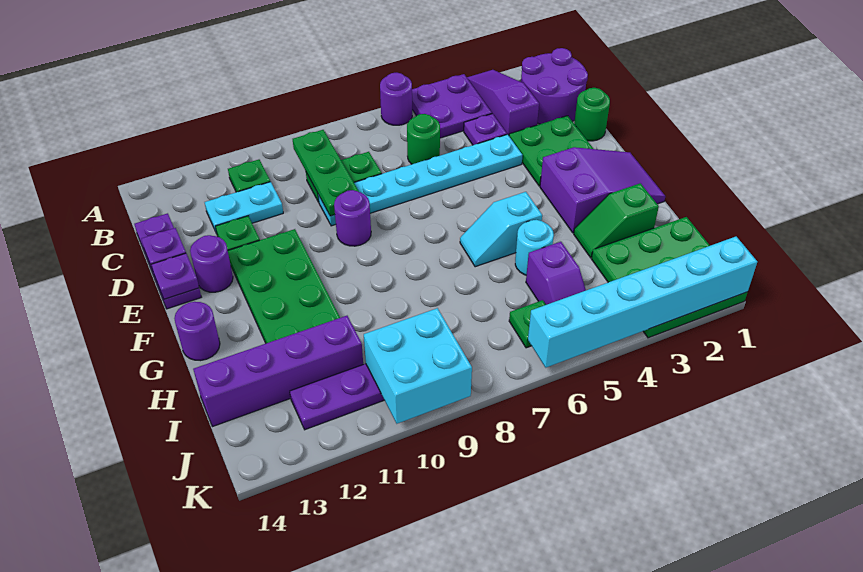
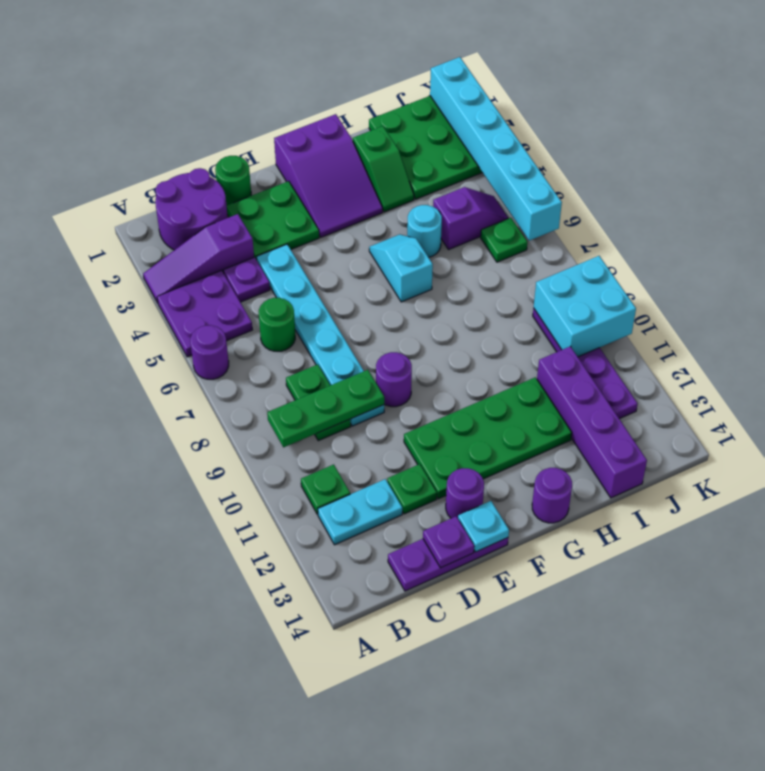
cyan 1x2 plate [205,182,283,234] -> cyan 1x2 plate turned to [318,479,402,545]
purple 1x1 plate [151,253,199,299] -> cyan 1x1 plate [458,501,509,552]
purple 2x3 slope [540,147,665,233] -> purple 2x3 slope turned to [274,114,383,237]
cyan 1x2 slope [460,192,542,267] -> cyan 1x2 slope turned to [369,234,433,302]

